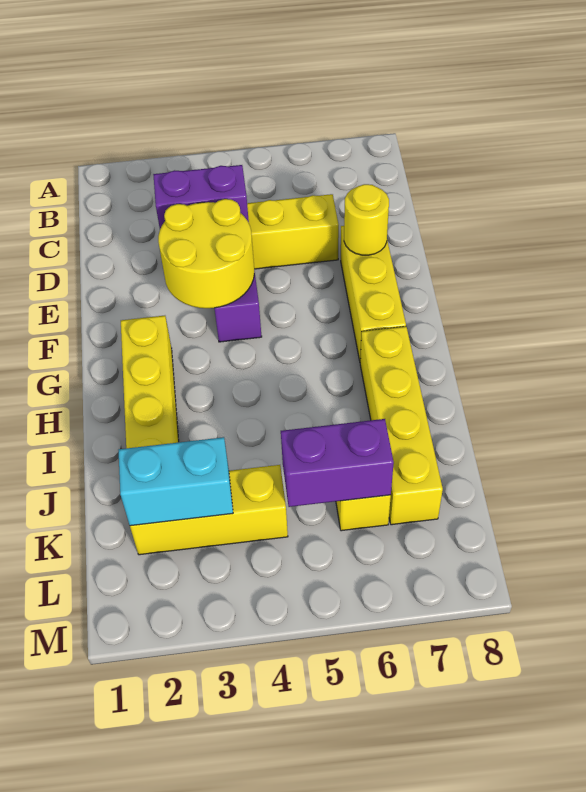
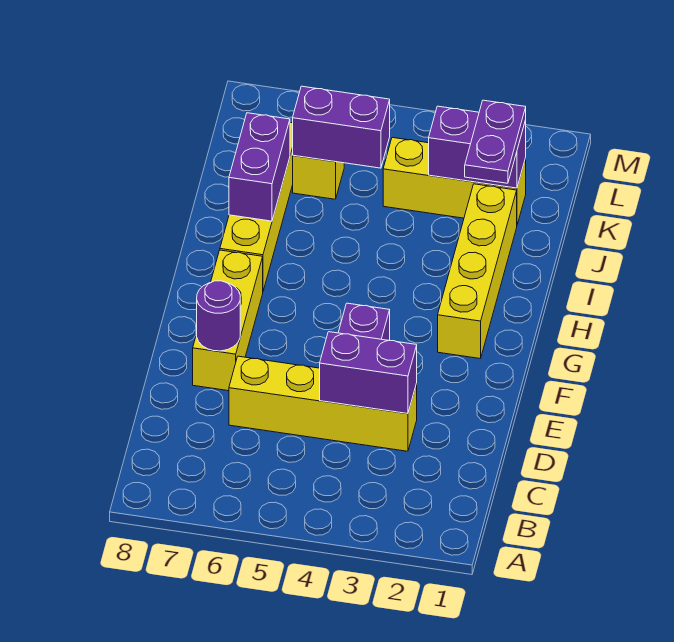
yellow 2x2 round brick [158,199,254,308] -> none
yellow 1x1 round brick [344,184,389,255] -> purple 1x1 round brick [197,281,240,351]
none -> purple 1x2 brick [229,113,290,221]
none -> purple 1x2 plate [465,100,526,183]
cyan 1x2 brick [119,437,233,526] -> purple 1x2 brick [429,106,526,188]

